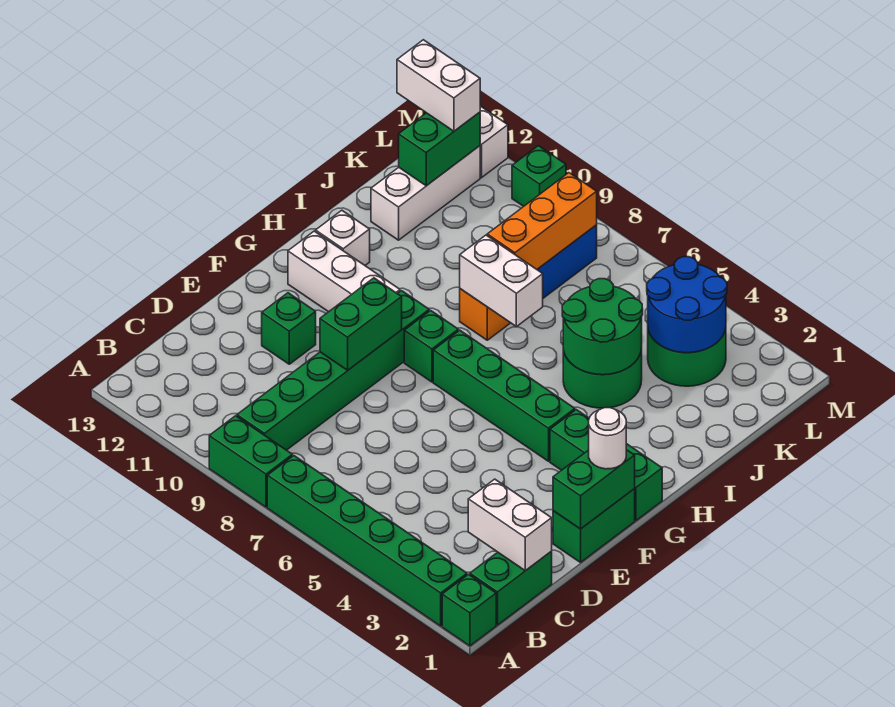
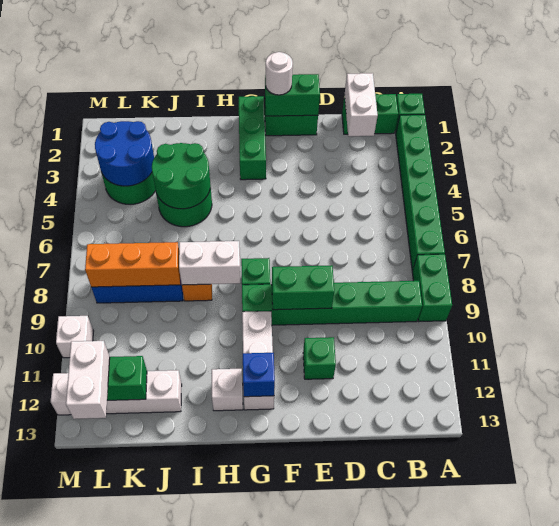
green 1x4 brick [433,330,575,461] -> none
none -> blue 1x1 brick [243,353,275,397]
white 1x2 brick [460,235,543,327] -> white 1x2 brick turned to [179,241,240,285]
green 1x1 brick [512,146,566,206] -> white 1x1 brick [56,316,93,358]

